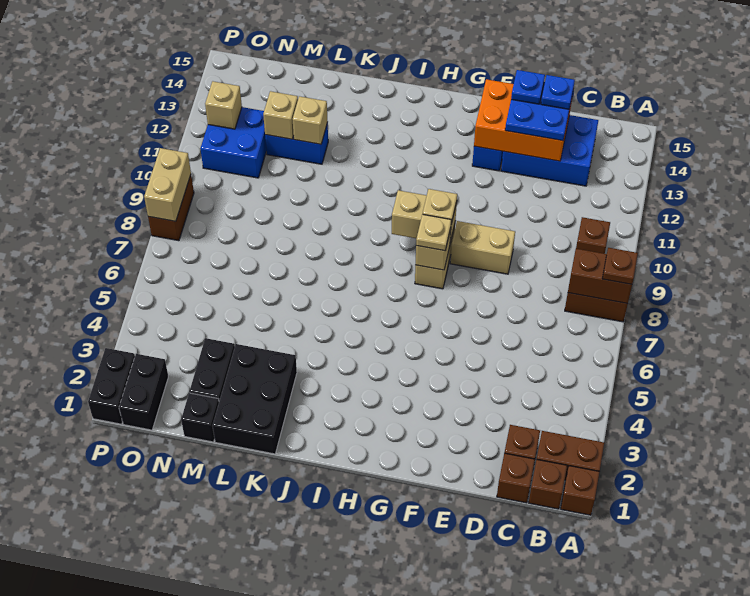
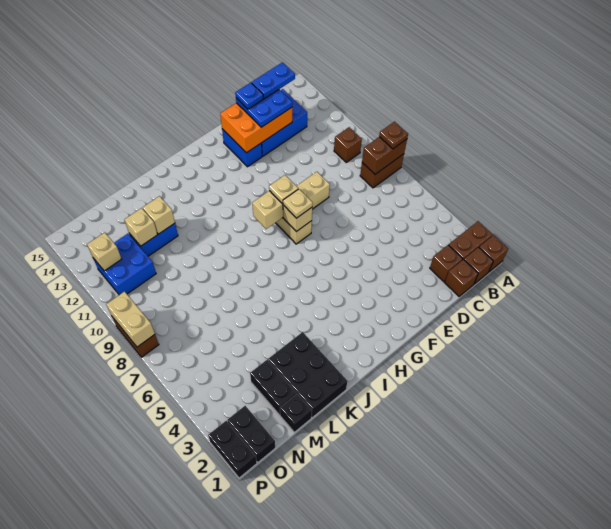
blue 1x1 plate [541,75,575,109] -> blue 1x2 plate [252,62,295,99]

